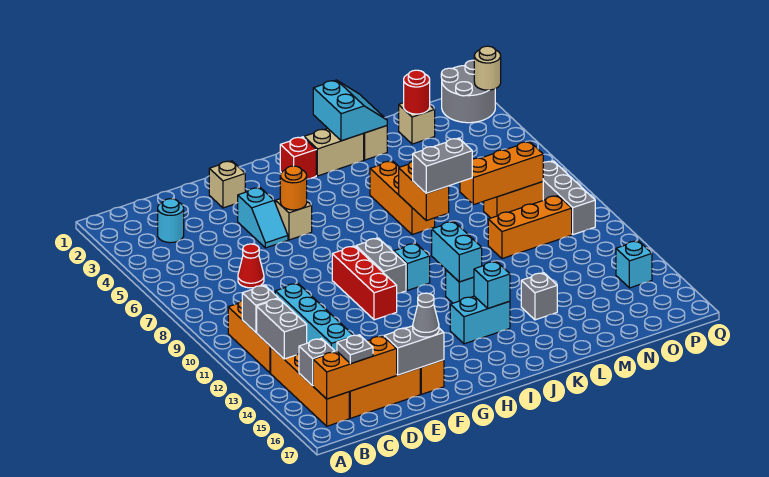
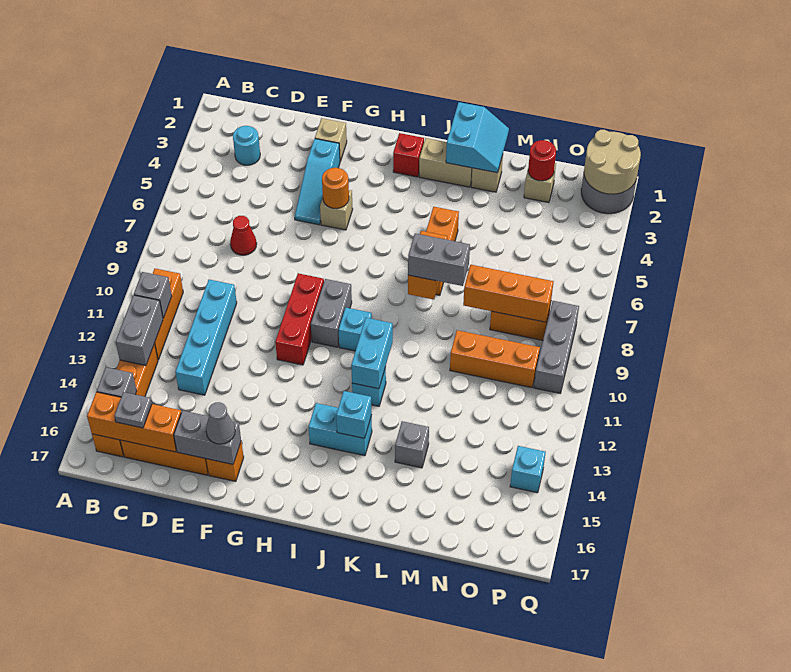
cyan 1x2 slope [238,188,288,248] -> cyan 1x3 slope [295,139,340,225]
tan 1x1 round brick [474,46,501,90] -> tan 2x2 round brick [584,130,641,194]

